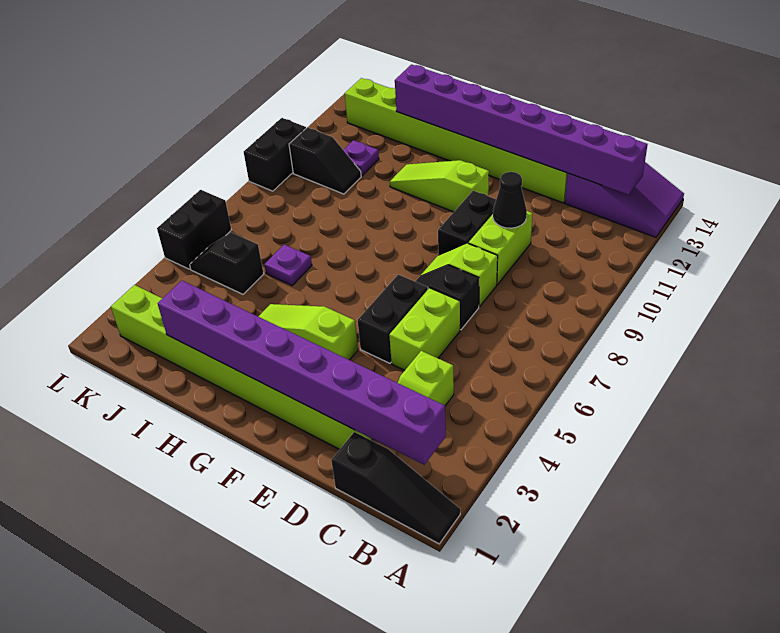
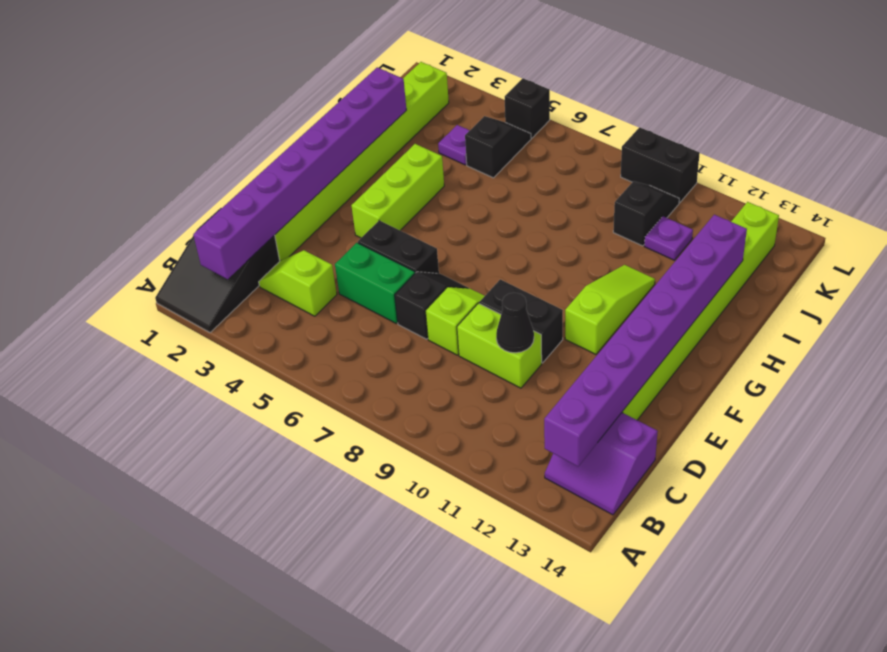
black 1x3 slope [331,432,460,544] -> black 2x3 slope [155,208,280,333]
purple 2x3 slope [565,162,684,237] -> purple 2x2 slope [545,413,658,515]
lime 1x2 brick [389,288,460,370] -> green 1x2 brick [335,243,415,324]
lime 1x3 slope [258,304,358,360] -> lime 1x3 brick [351,144,444,238]
purple 1x1 plate [264,245,312,285] -> purple 1x1 plate moved to [438,125,470,165]
black 1x2 slope [289,127,361,194] -> black 1x2 slope turned to [613,181,679,246]
black 1x2 brick [157,190,231,269] -> black 1x1 brick [505,78,550,138]

